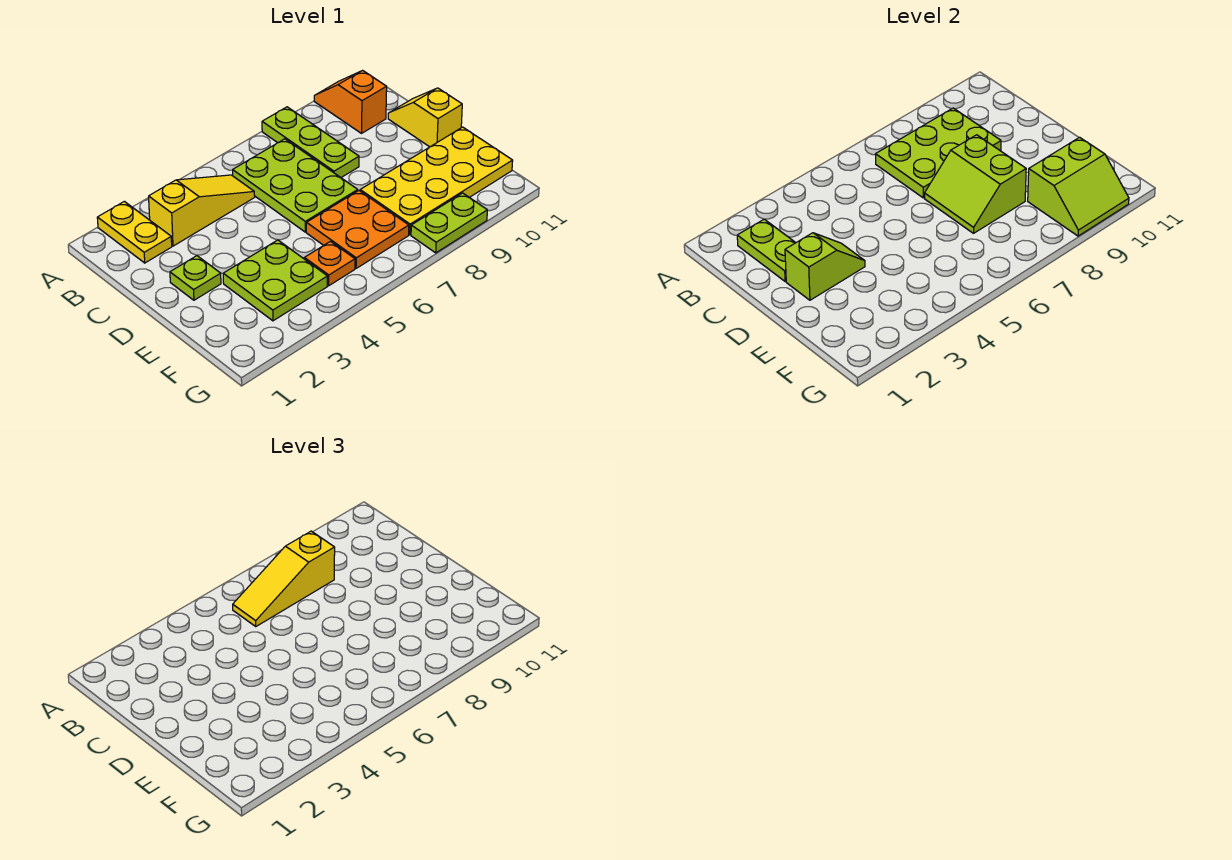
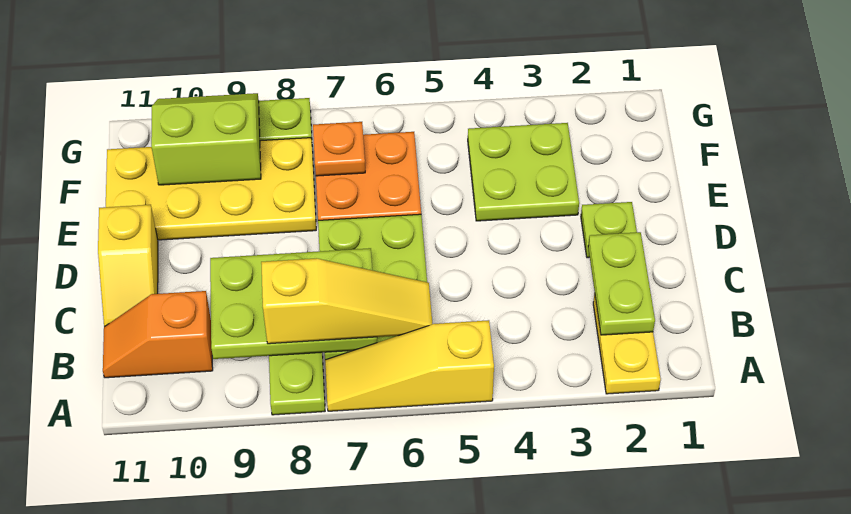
orange 1x2 slope [314,70,387,133] -> orange 1x2 slope turned to [103,291,213,378]
yellow 1x3 slope [149,175,255,246] -> yellow 1x3 slope moved to [325,320,494,411]
lime 1x2 slope [785,233,865,300] -> none
lime 2x2 slope [925,135,1026,233] -> none
orange 1x1 plate [304,242,355,286] -> orange 1x1 plate moved to [313,122,365,176]

